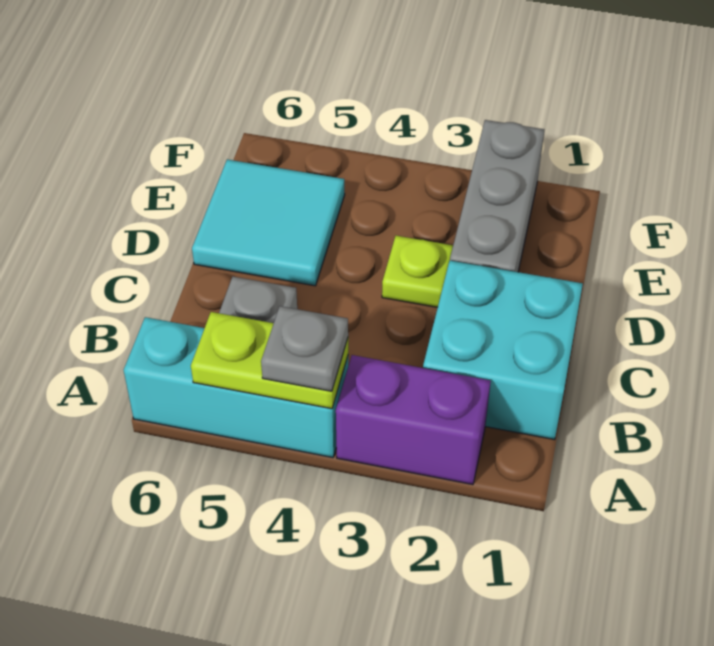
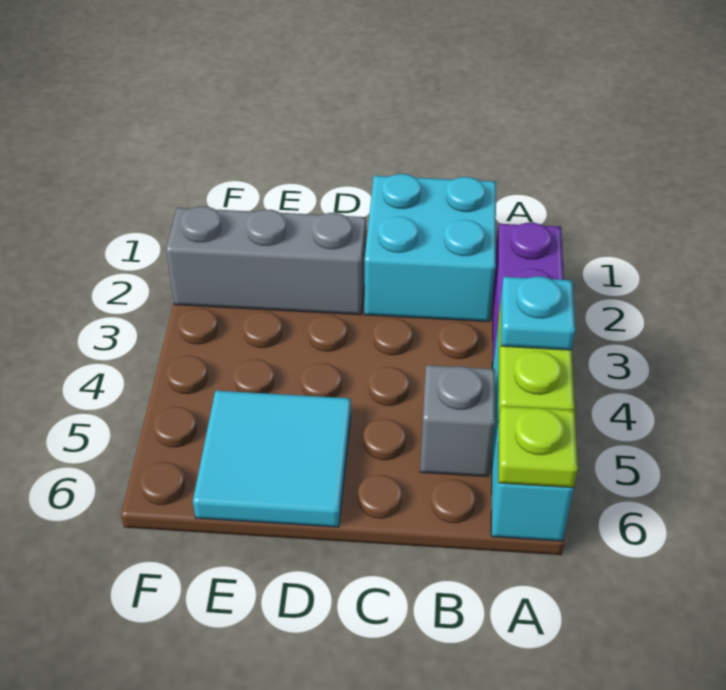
grey 1x1 plate [261,306,348,391] -> cyan 1x1 plate [501,276,575,350]
lime 1x1 plate [382,236,453,307] -> lime 1x1 plate moved to [498,406,578,488]

